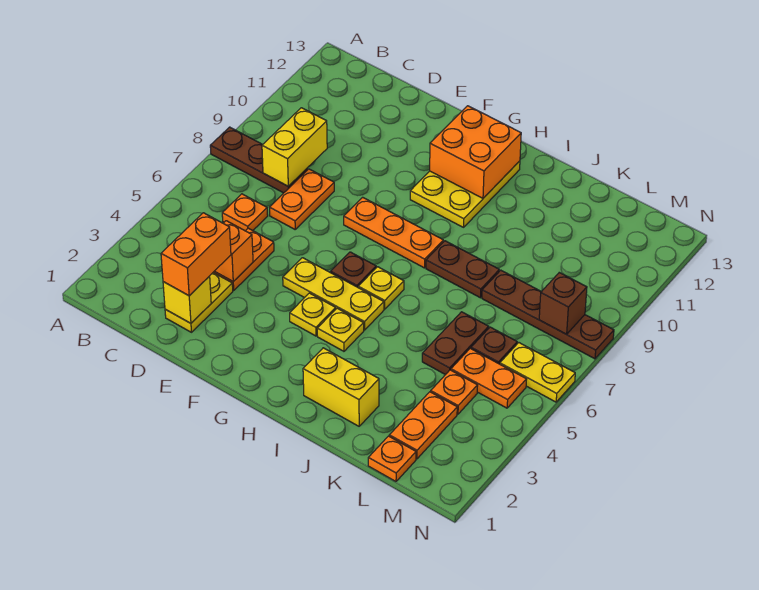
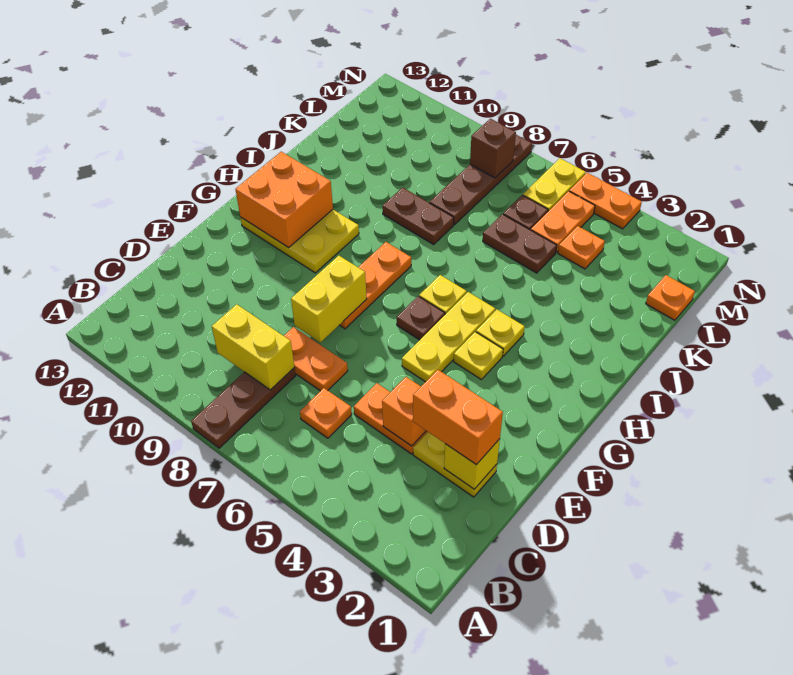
yellow 1x2 brick [303,348,379,426] -> yellow 1x2 brick moved to [291,256,367,342]
brown 1x2 plate [426,241,499,298] -> brown 1x2 plate turned to [383,188,454,244]
orange 1x2 plate [389,392,457,459] -> orange 1x2 plate moved to [569,173,642,229]

